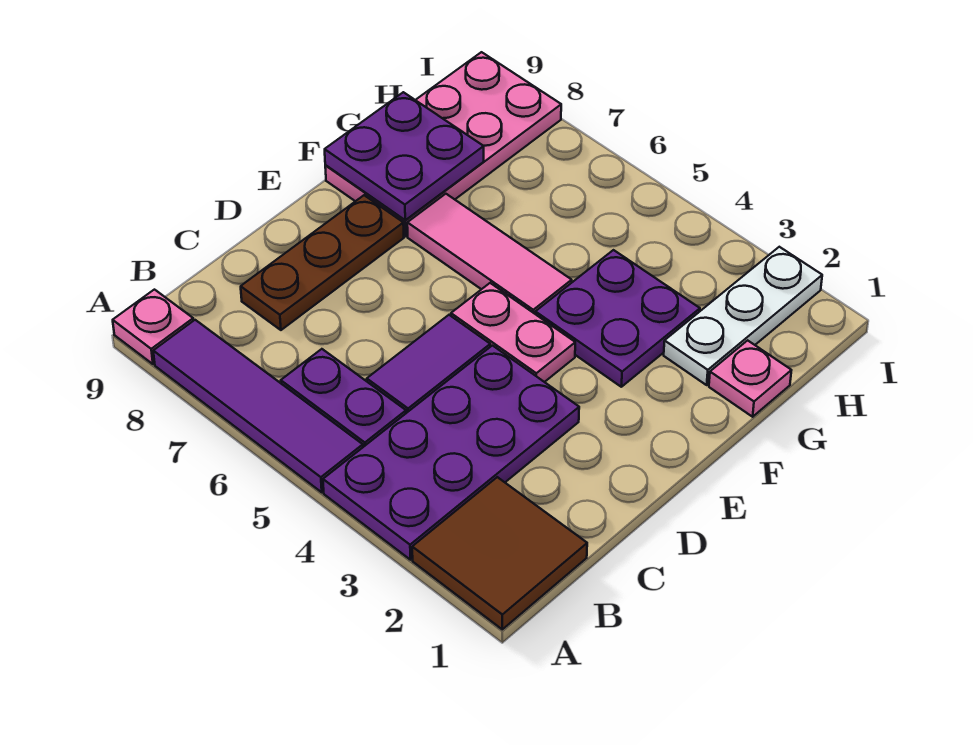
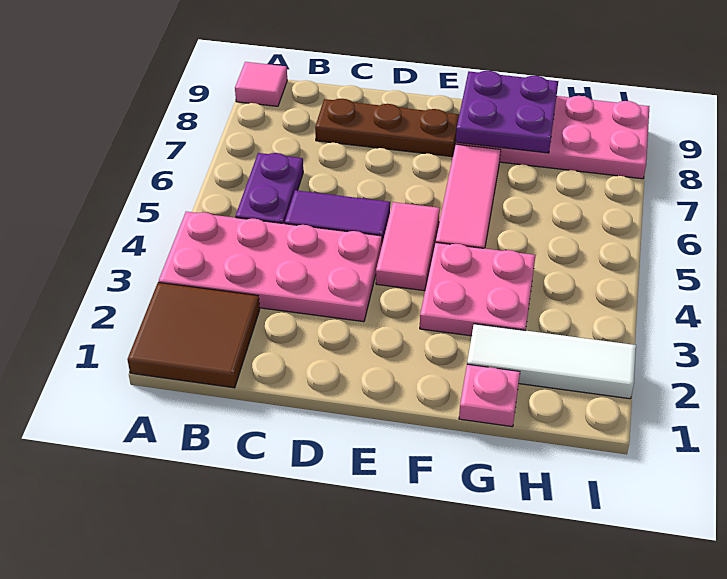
purple 2x4 plate [323,346,579,560] -> pink 2x4 plate [159,212,382,322]
purple 1x4 tile [153,320,363,492] -> none
pink 1x1 plate [113,290,193,364] -> pink 1x1 tile [235,62,287,106]
pink 1x2 plate [451,283,575,382] -> pink 1x2 tile [376,202,440,291]
purple 2x2 plate [535,250,700,387] -> pink 2x2 plate [420,242,535,336]
white 1x3 plate [664,247,822,385] -> white 1x3 tile [467,324,636,399]

